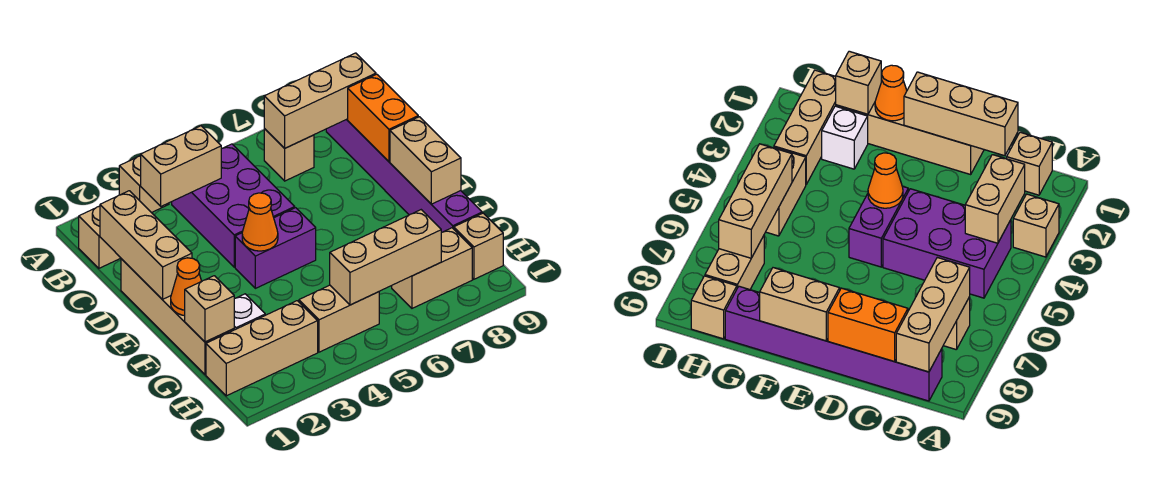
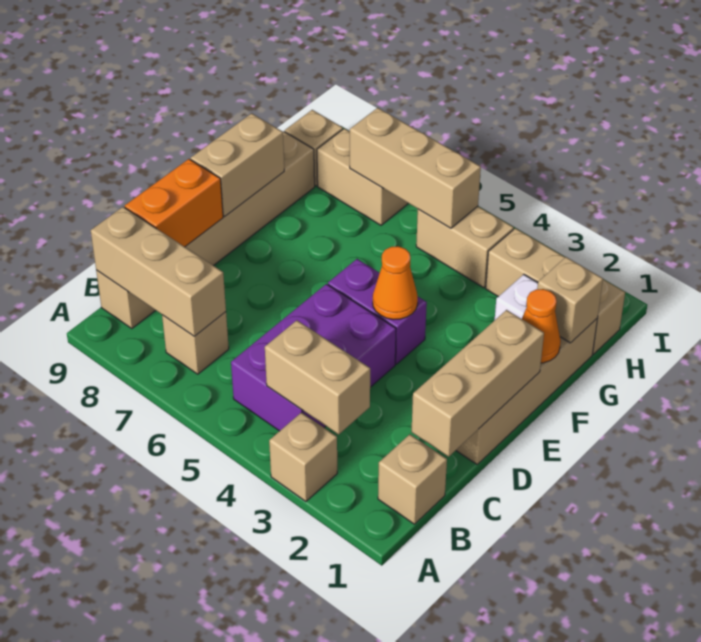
purple 1x6 brick [326,119,482,232] -> tan 1x6 brick [96,131,315,328]

